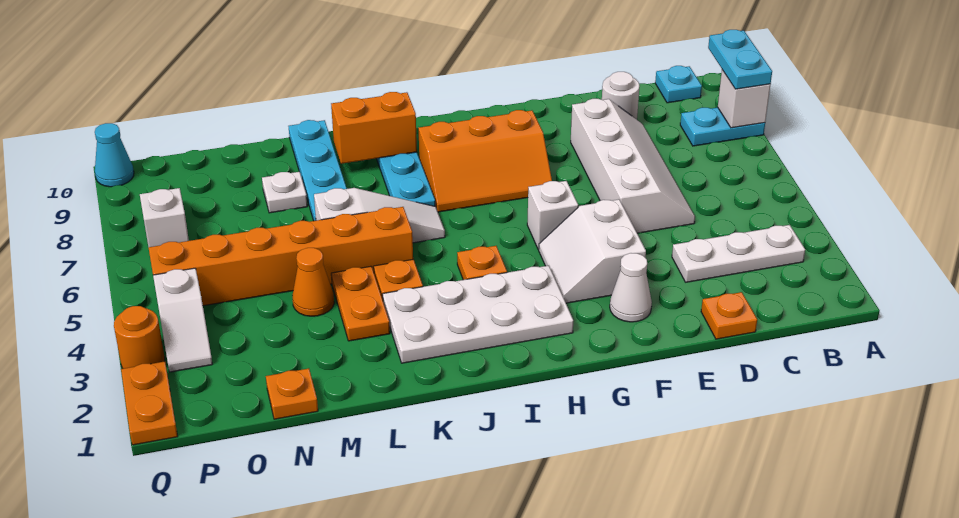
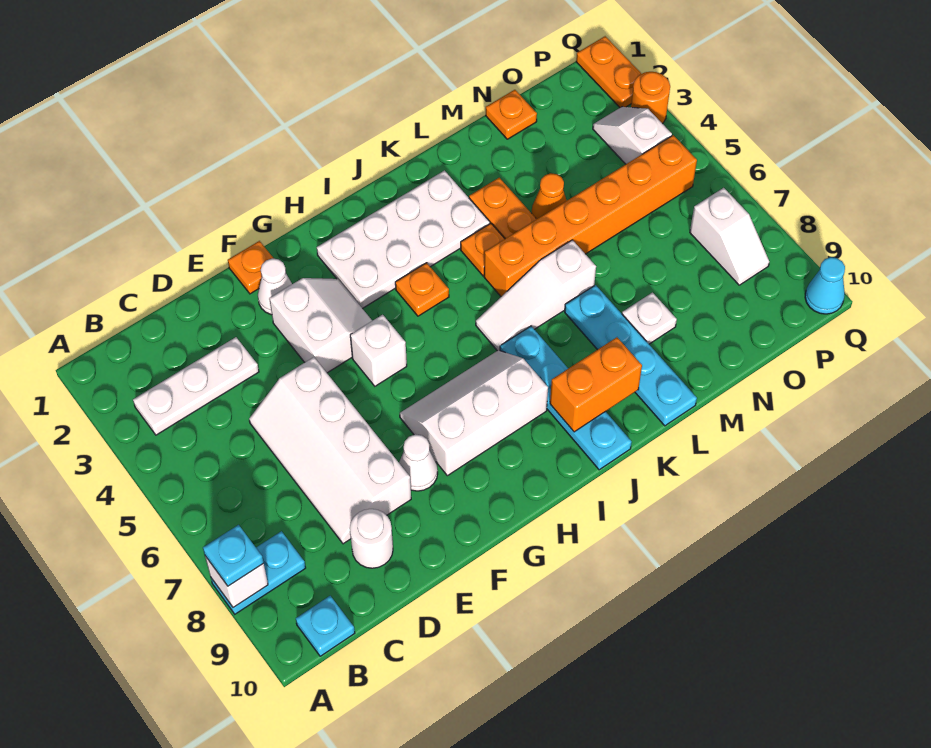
cyan 1x2 plate [708,30,772,89] -> cyan 1x1 plate [203,525,264,586]
orange 1x1 plate [701,292,757,339] -> orange 1x1 plate moved to [228,241,274,294]
none -> white 1x1 cone [399,434,438,491]
orange 2x3 slope [418,110,552,212] -> white 2x3 slope [400,350,548,476]

